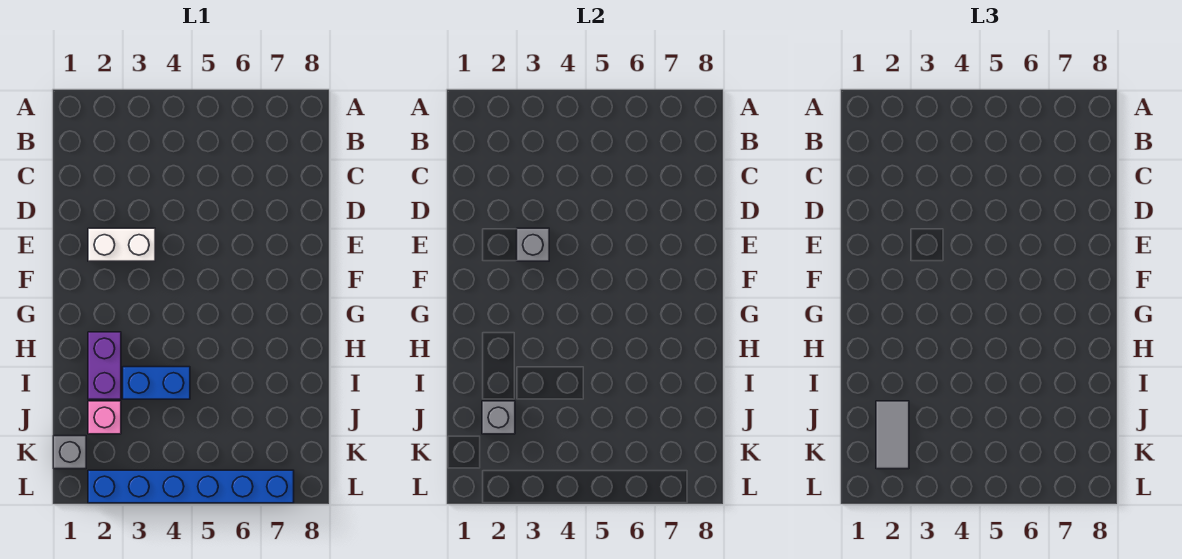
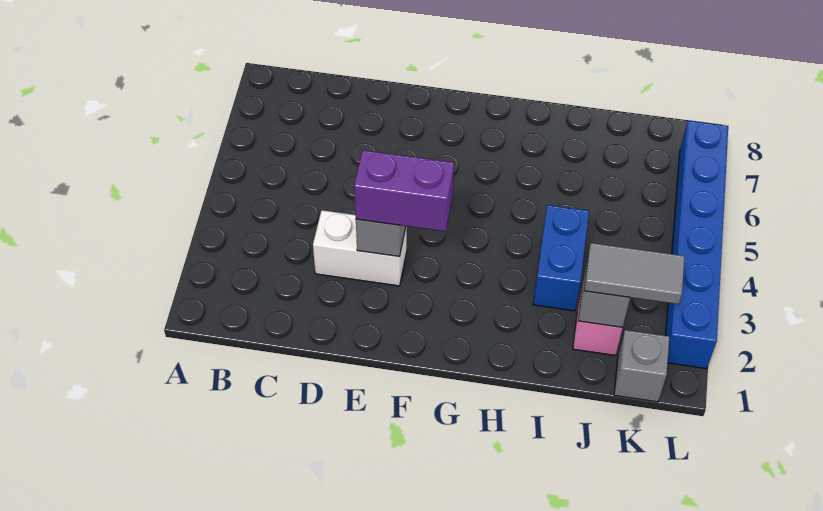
white 1x2 brick [88,228,155,261] -> white 1x2 brick turned to [313,210,407,286]
purple 1x2 brick [88,332,121,399] -> purple 1x2 brick moved to [354,150,454,232]

